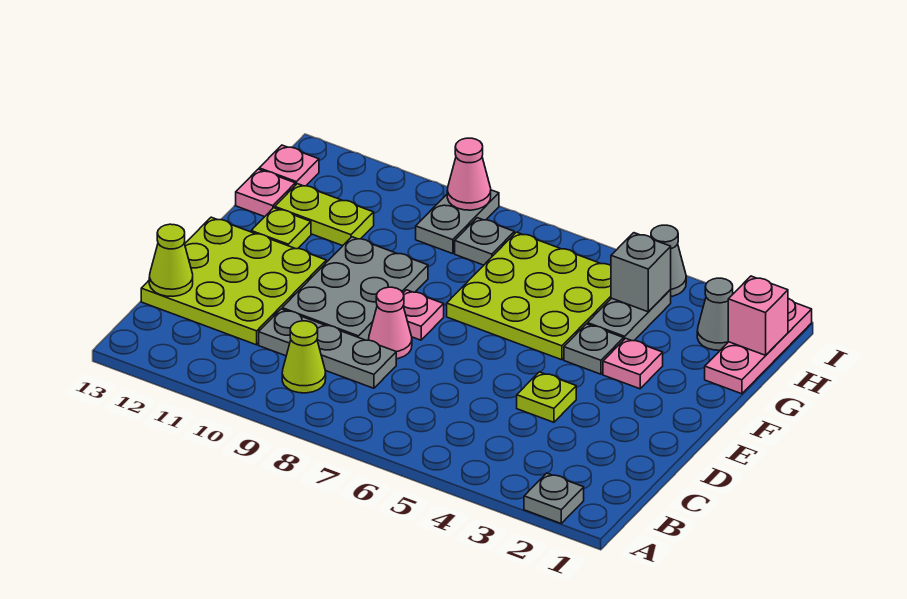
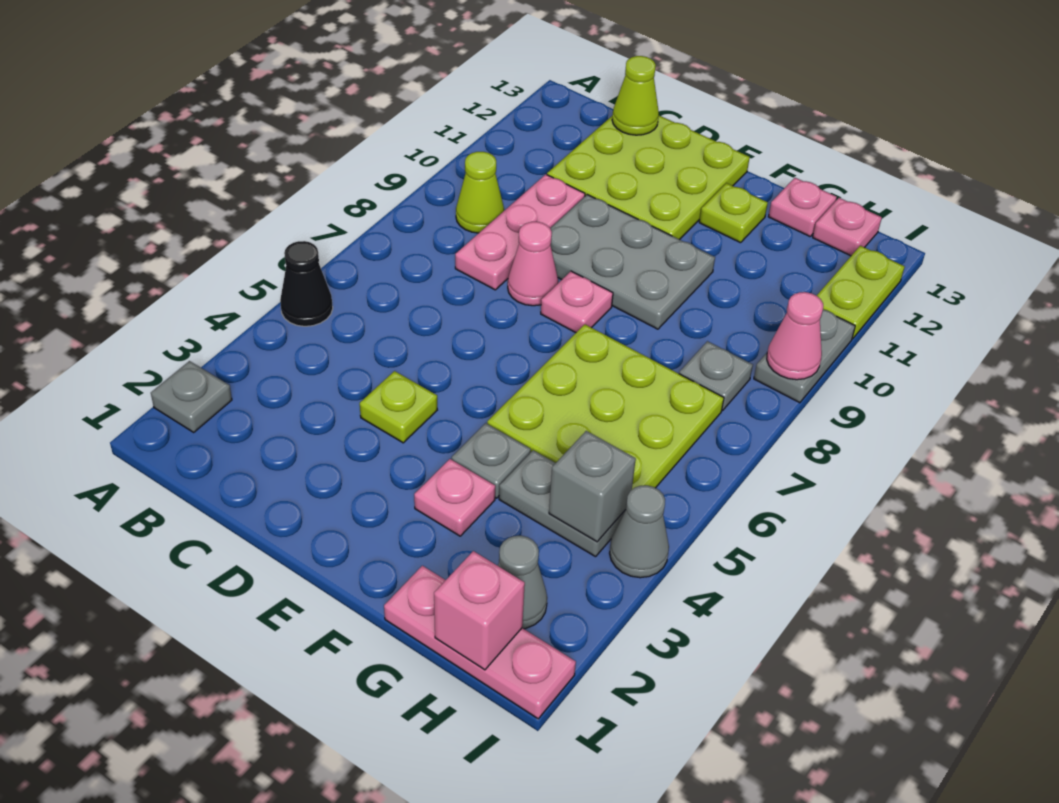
none -> black 1x1 cone [280,241,333,326]
grey 1x3 plate [259,309,396,388] -> pink 1x3 plate [455,174,585,290]
lime 1x2 plate [275,184,374,246] -> lime 1x2 plate moved to [817,246,905,339]
grey 1x2 plate [416,190,499,254] -> grey 1x2 plate turned to [754,310,855,403]

